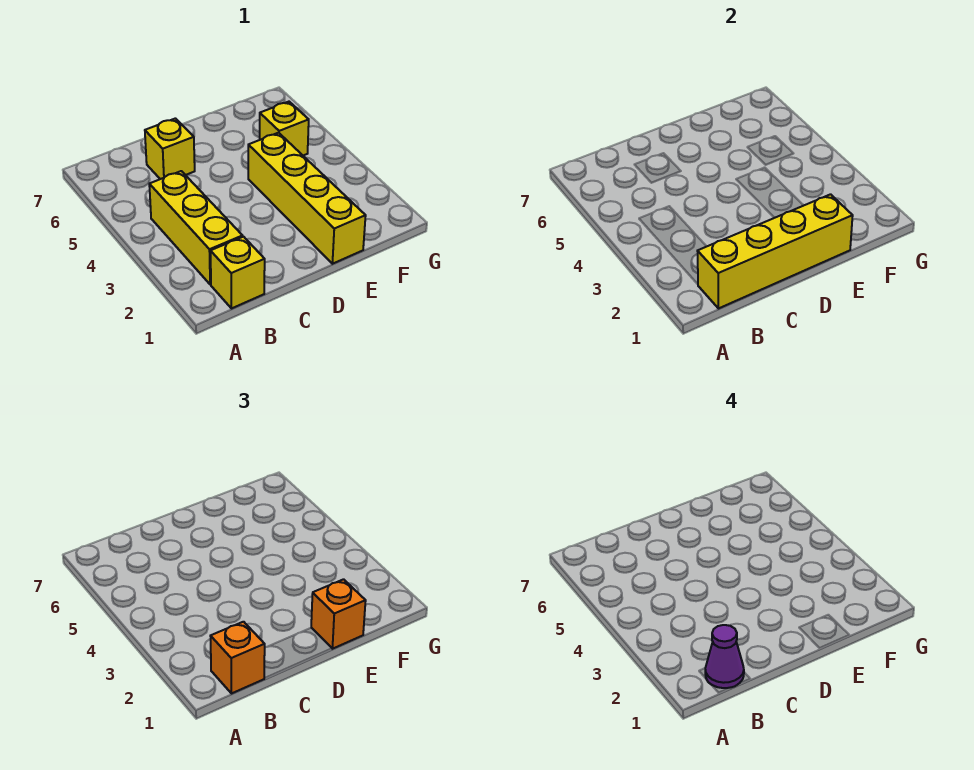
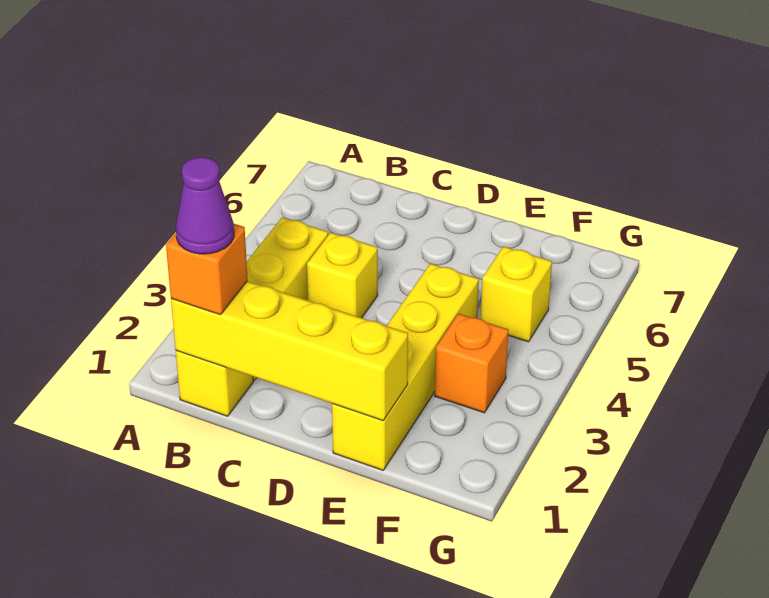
yellow 1x1 brick [145,118,195,179] -> yellow 1x1 brick moved to [307,233,378,318]
orange 1x1 brick [311,579,366,649] -> orange 1x1 brick moved to [435,314,508,413]

